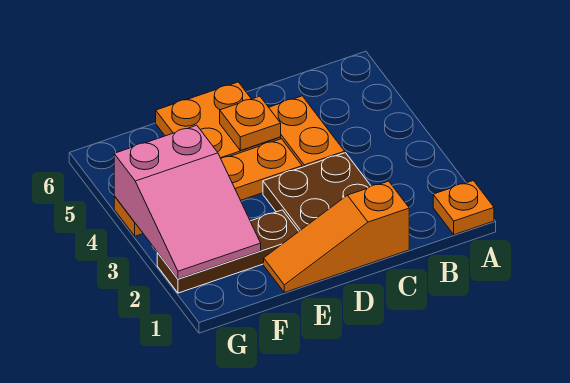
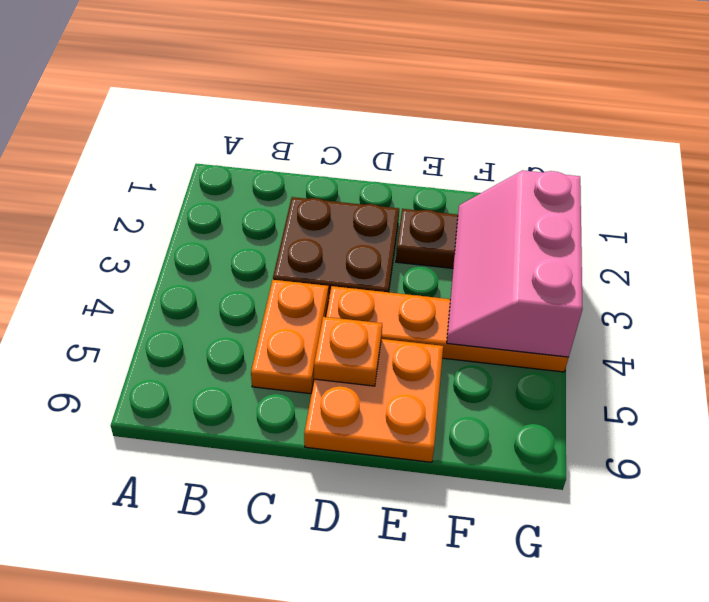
orange 1x1 plate [433,181,494,235] -> none
orange 1x3 slope [264,181,409,293] -> none
pink 2x3 slope [114,125,261,279] -> pink 2x3 slope turned to [447,170,583,357]

